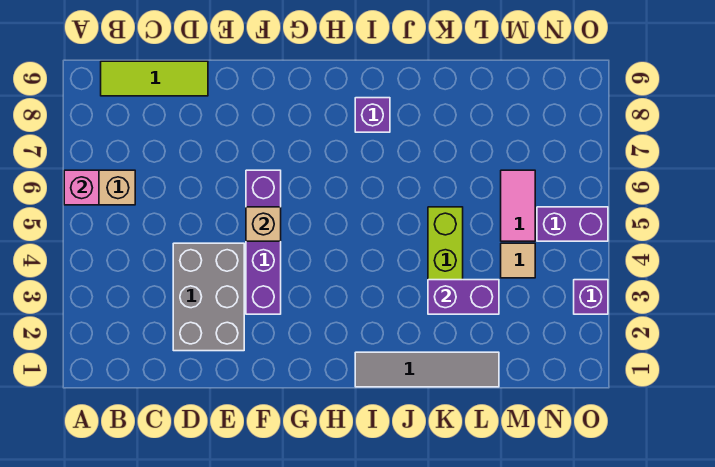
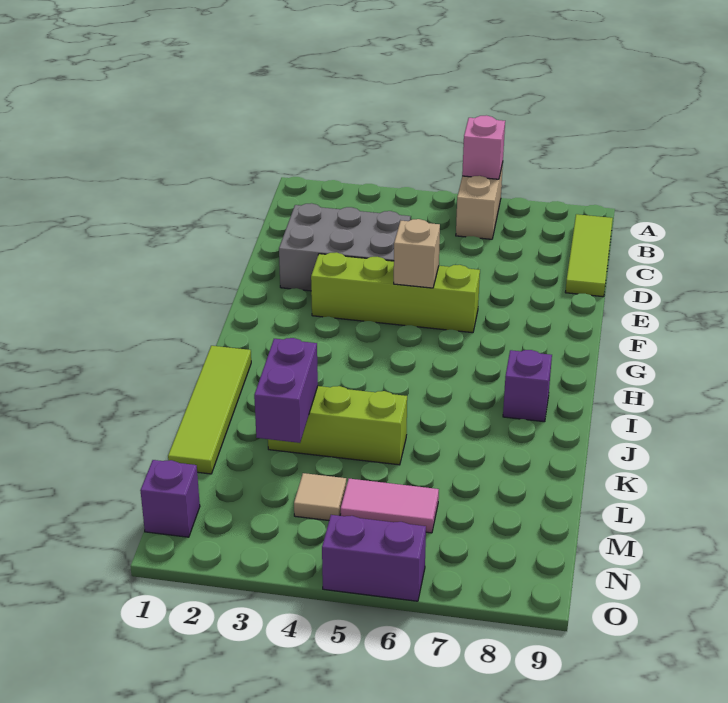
purple 1x4 brick [246,170,281,314] -> lime 1x4 brick [311,252,480,333]
grey 1x4 tile [355,352,499,387] -> lime 1x4 tile [168,346,251,474]
purple 1x2 brick [537,207,608,241] -> purple 1x2 brick turned to [322,515,426,601]
purple 1x1 brick [574,280,608,314] -> purple 1x1 brick moved to [140,460,200,537]

